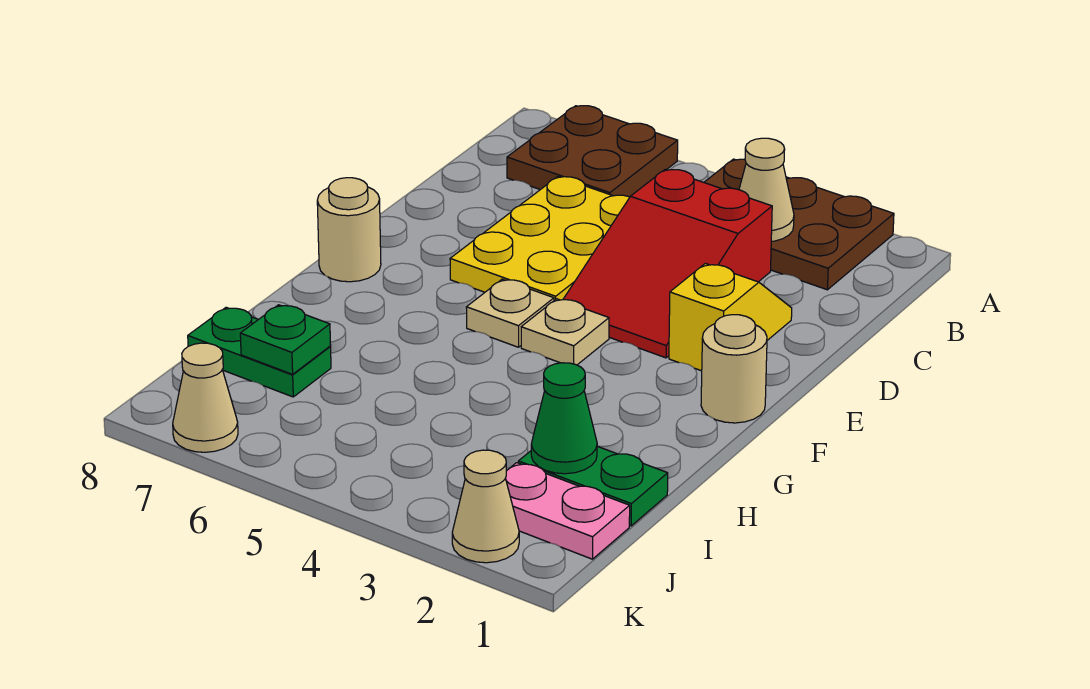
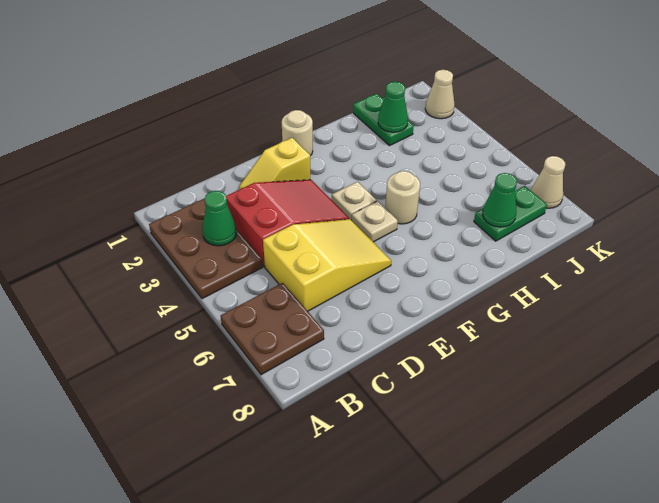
tan 1x1 cone [739,138,794,242] -> green 1x1 cone [202,191,237,246]
yellow 2x3 plate [450,177,630,300] -> yellow 2x3 slope [263,219,391,311]
tan 1x1 round brick [317,178,381,282] -> tan 1x1 round brick moved to [385,171,420,224]
green 1x2 plate [188,307,331,397] -> green 1x2 plate turned to [474,186,547,241]
green 1x1 plate [240,305,331,374] -> green 1x1 cone [482,173,517,227]
pink 1x2 plate [505,463,630,559] -> none

